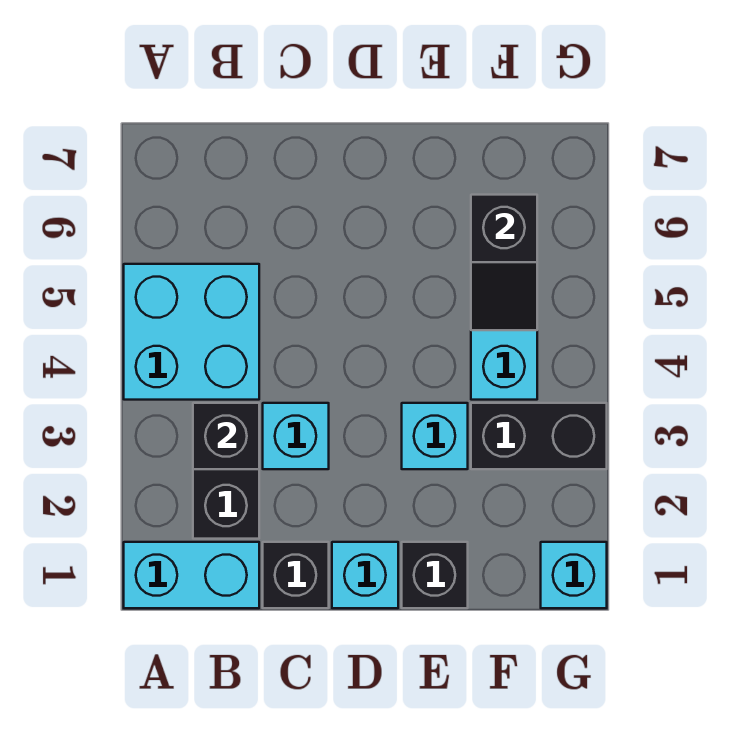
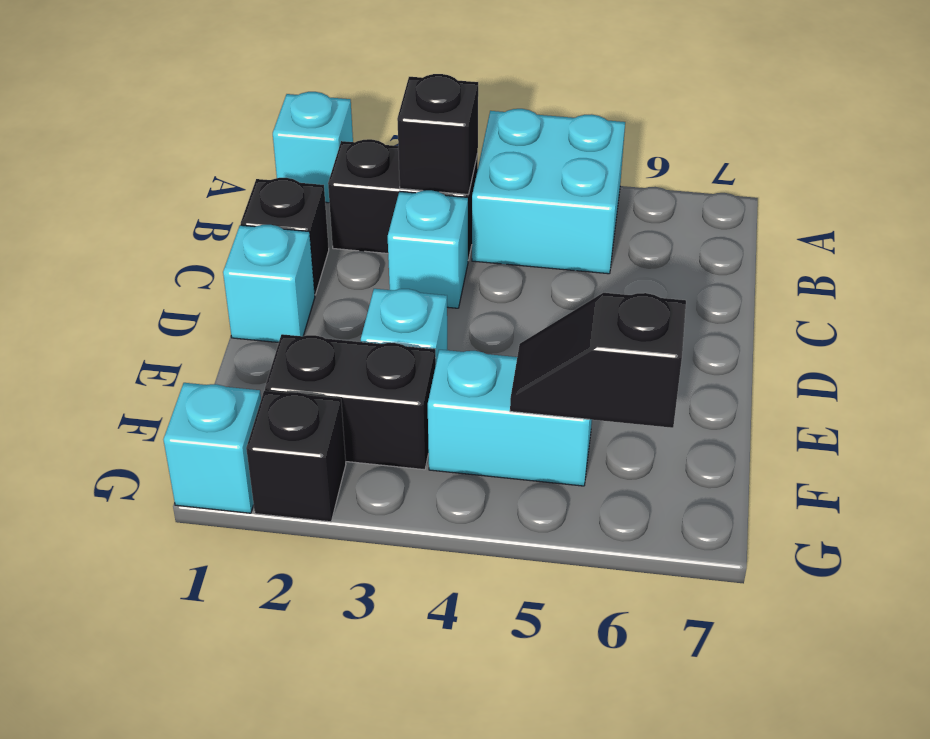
cyan 1x2 brick [124,542,259,608] -> cyan 1x1 brick [273,92,353,203]
black 1x1 brick [402,542,468,608] -> black 1x1 brick moved to [246,391,346,522]
black 1x2 brick [471,403,607,469] -> black 1x2 brick turned to [265,334,436,470]

